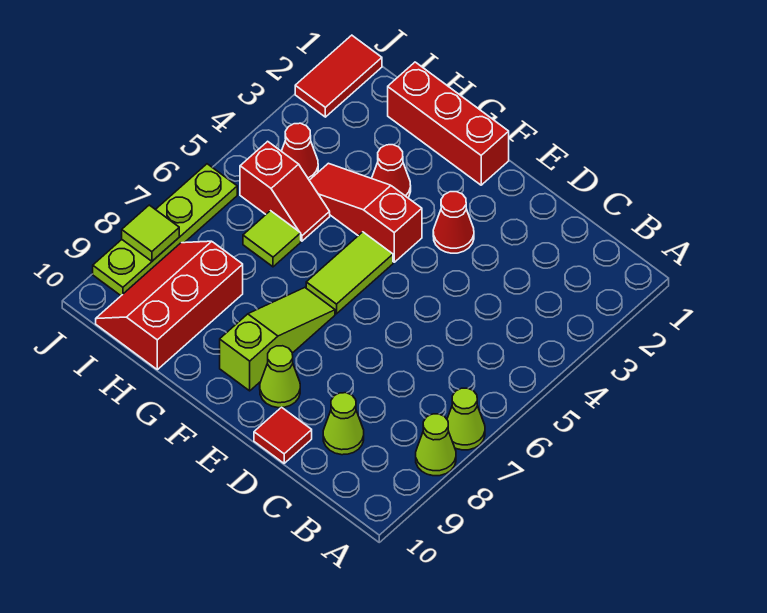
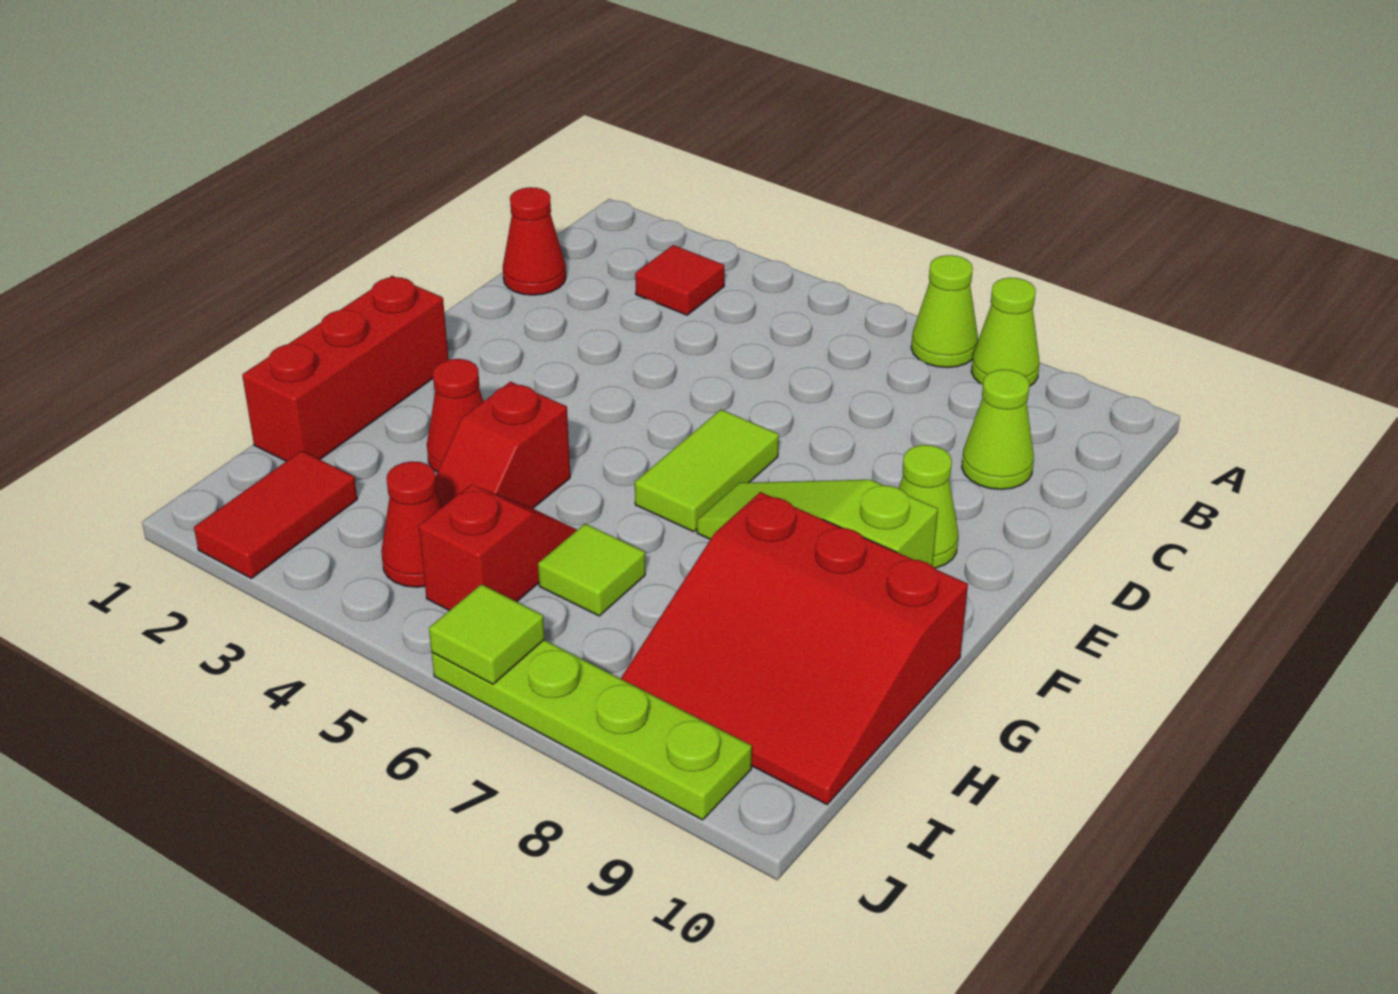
red 1x1 tile [254,407,312,463] -> red 1x1 tile moved to [635,245,724,315]
red 1x1 cone [433,192,474,253] -> red 1x1 cone moved to [503,187,566,295]
red 1x3 slope [309,163,422,262] -> red 1x2 slope [435,382,570,508]
lime 1x2 tile [306,232,393,314] -> lime 1x2 tile turned to [635,410,779,532]
red 2x3 slope [96,241,243,370] -> red 3x3 slope [621,492,968,804]
red 1x2 tile [295,35,382,117] -> red 1x2 tile turned to [194,451,357,578]
lime 1x1 tile [122,205,179,261] -> lime 1x1 tile moved to [429,584,545,684]

